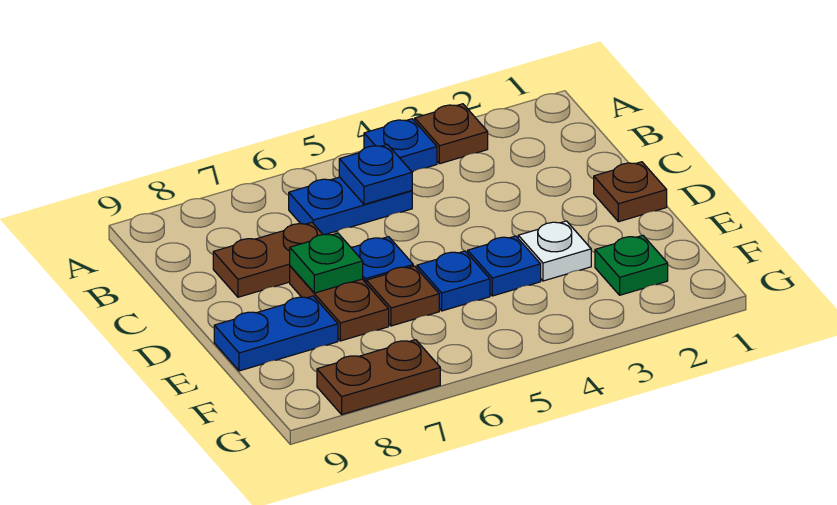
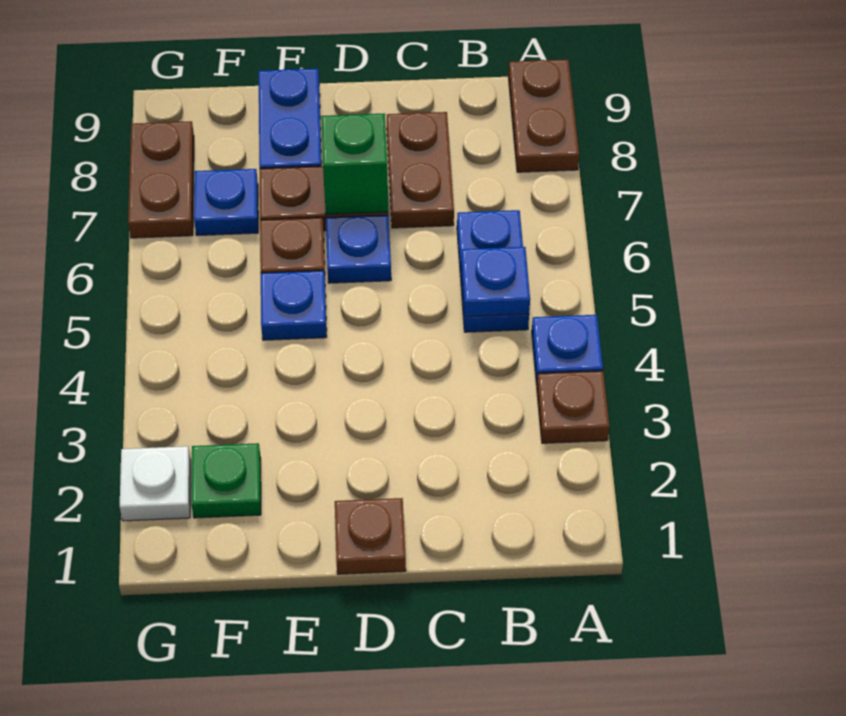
none -> brown 1x2 plate [508,59,579,172]
green 1x1 plate [290,233,363,293] -> green 1x1 brick [322,114,388,215]
white 1x1 plate [518,221,591,281] -> white 1x1 plate moved to [120,446,191,521]
blue 1x1 plate [468,236,541,296] -> blue 1x1 plate moved to [194,169,258,236]

